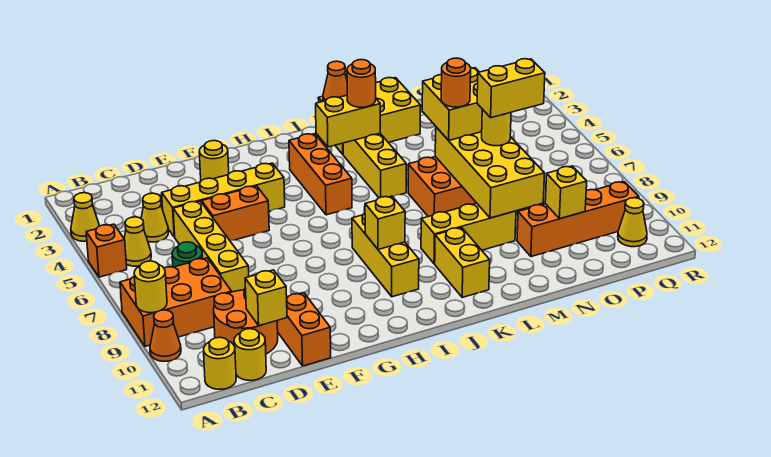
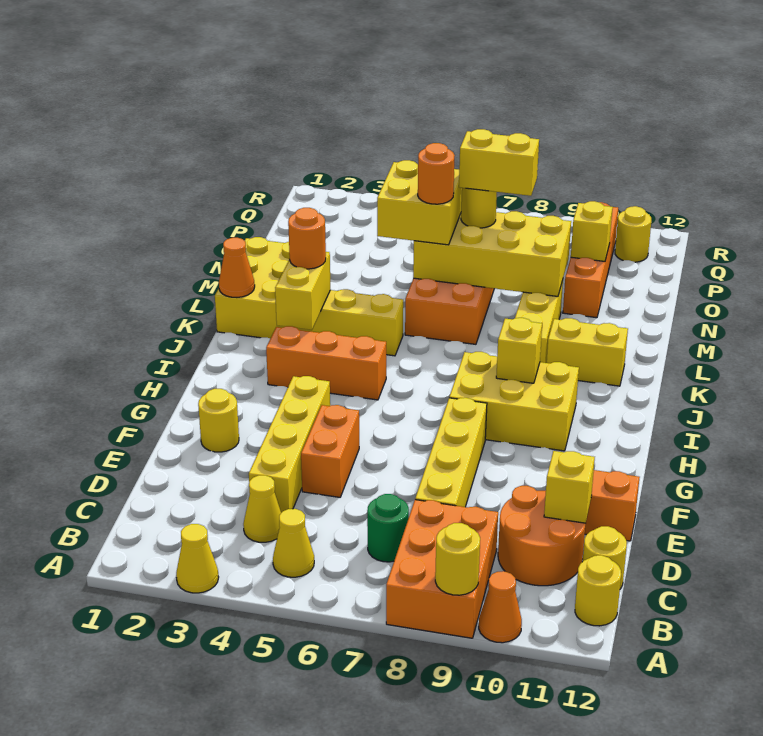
orange 1x1 brick [86,224,127,277] -> none
yellow 1x4 brick [173,201,249,292] -> yellow 1x4 brick turned to [415,398,487,507]
yellow 1x3 brick [352,213,419,297] -> yellow 2x3 brick [449,352,579,451]
yellow 1x2 brick [477,59,545,118] -> yellow 1x2 brick turned to [459,129,539,196]
yellow 1x1 cone [618,198,647,247] -> yellow 1x1 round brick [615,206,651,262]

